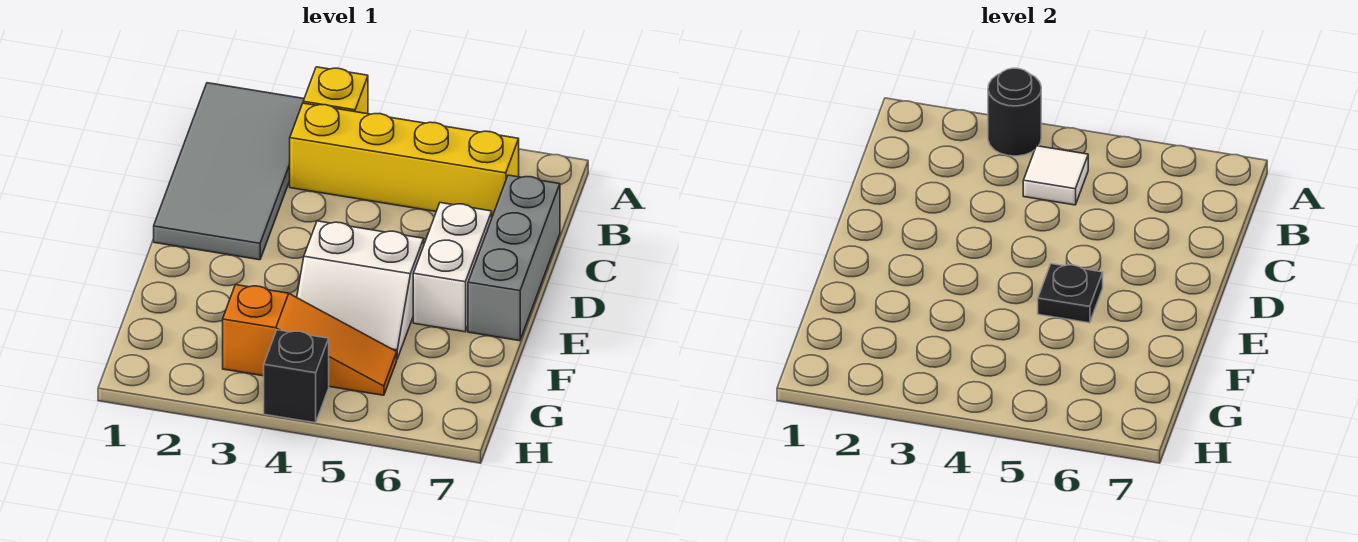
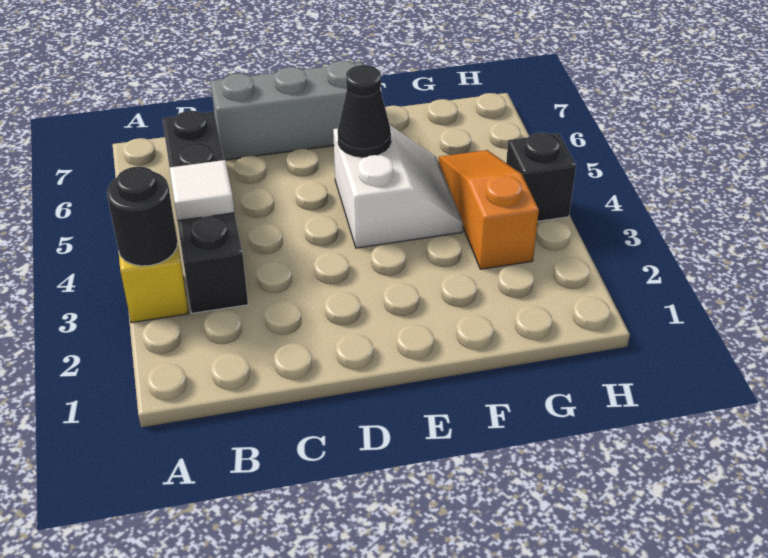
grey 2x4 tile [154,83,304,260] -> none
yellow 1x4 brick [290,103,519,217] -> black 1x4 brick [162,111,248,313]
white 1x2 brick [413,203,492,332] -> none
black 1x1 plate [1038,264,1103,323] -> black 1x1 cone [338,65,391,157]

